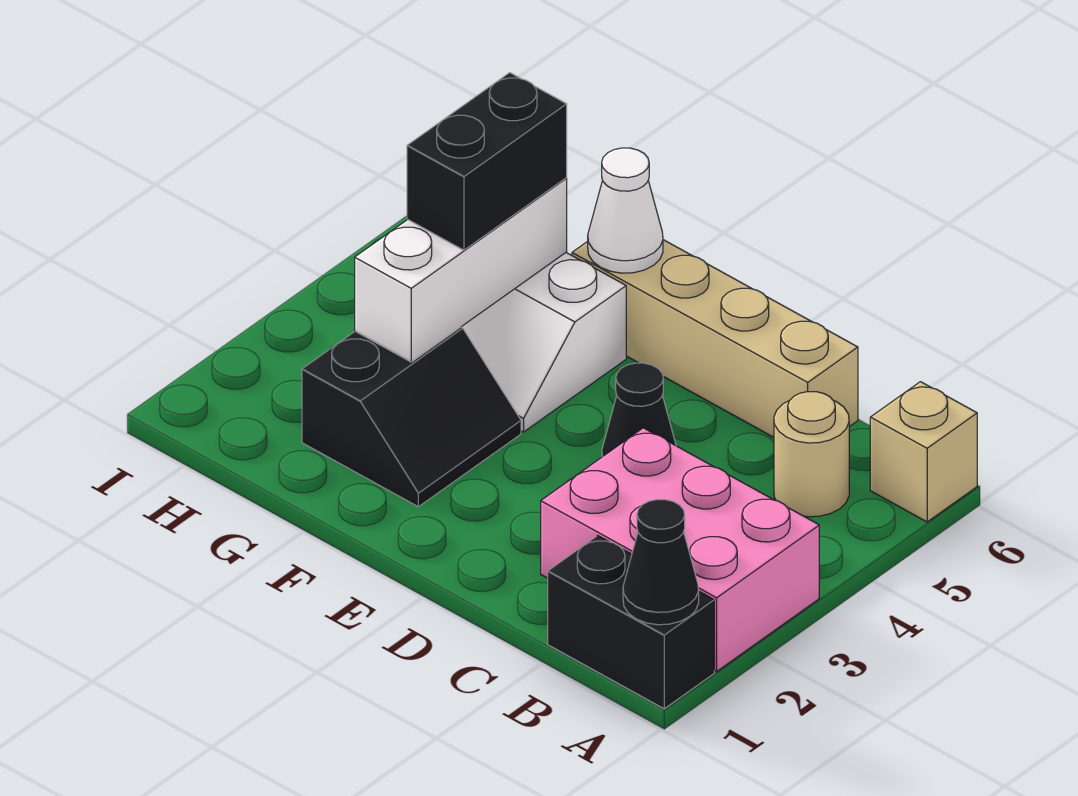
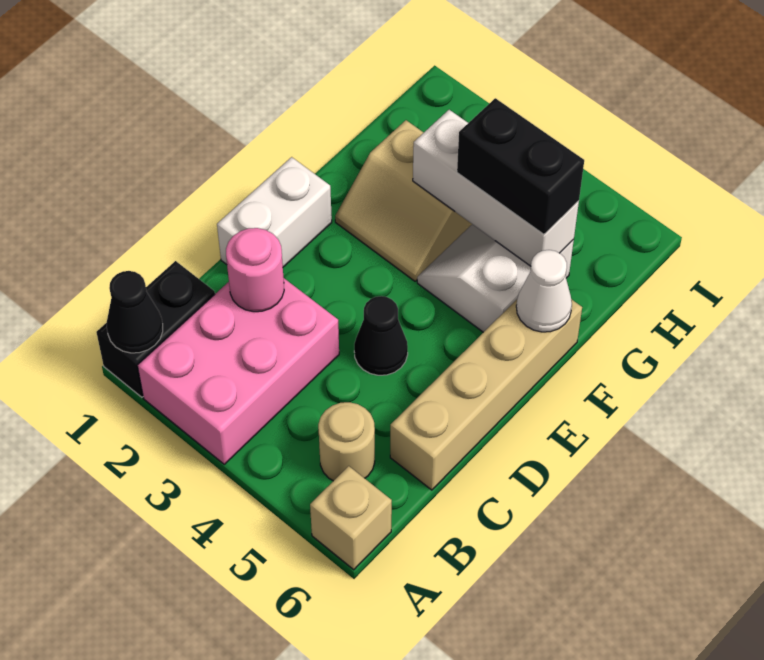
none -> pink 1x1 round brick [226,228,284,312]
none -> white 1x2 brick [217,157,332,267]
black 2x2 slope [302,327,521,507] -> tan 2x2 slope [335,120,472,281]

